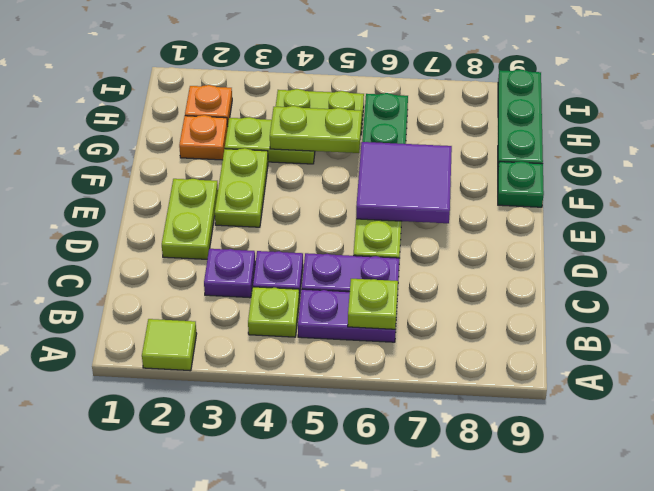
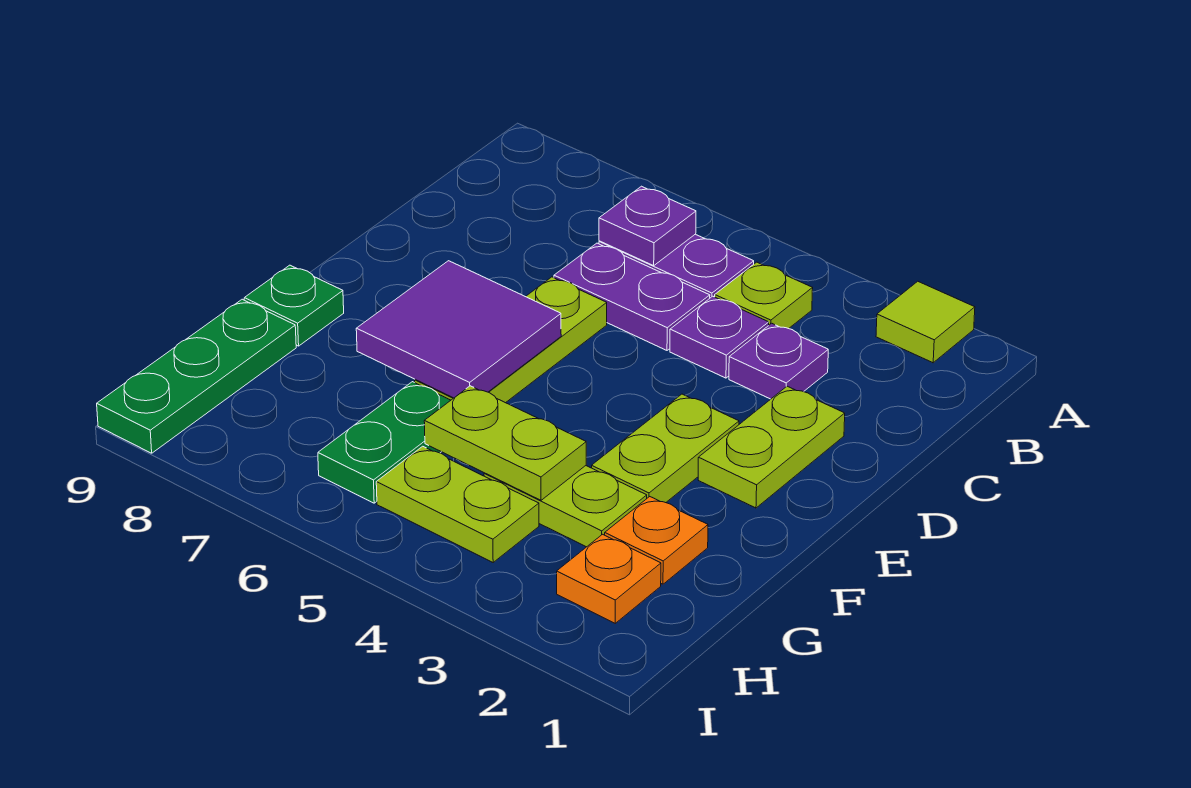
lime 1x1 plate [348,279,398,329] -> purple 1x1 plate [599,186,696,266]

